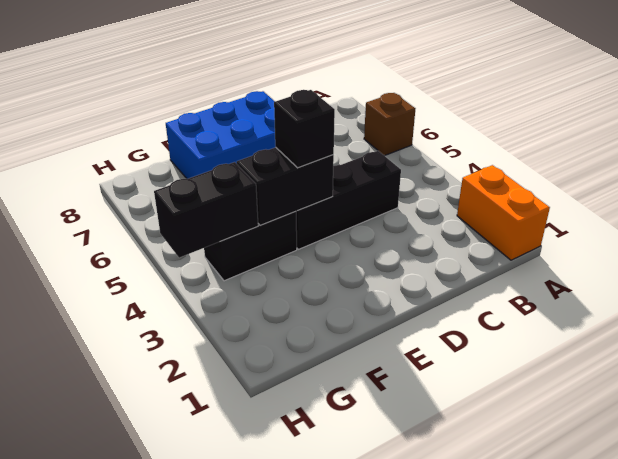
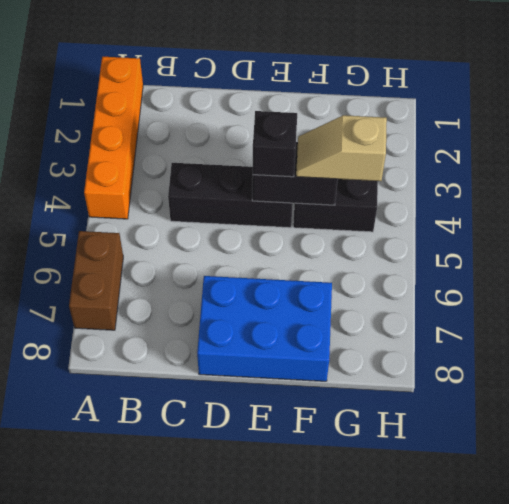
orange 1x2 brick [457,165,550,260] -> orange 1x4 brick [84,57,143,219]
brown 1x1 brick [364,93,415,156] -> brown 1x2 brick [69,231,123,330]
none -> tan 1x2 slope [296,115,387,181]
black 1x2 brick [154,162,258,258] -> none

